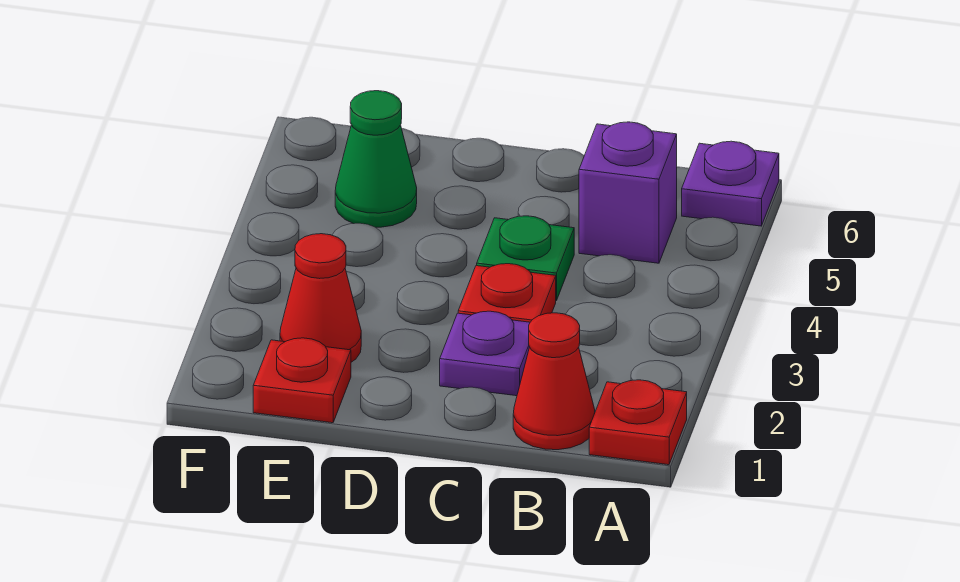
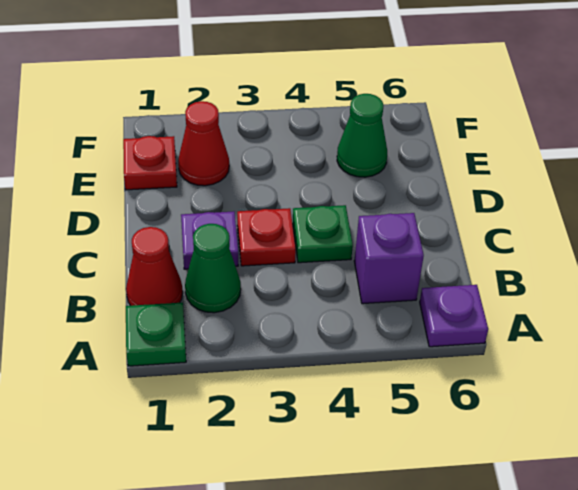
red 1x1 plate [589,380,687,465] -> green 1x1 plate [126,302,186,366]
none -> green 1x1 cone [185,224,241,313]

